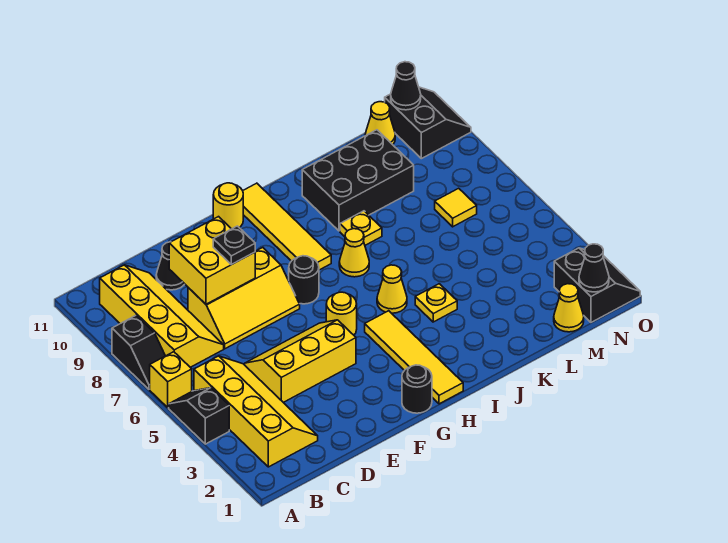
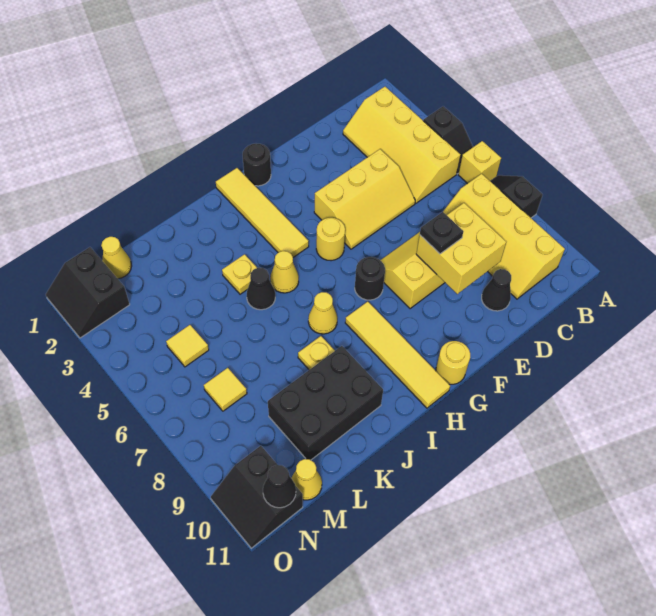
none -> yellow 1x1 tile [166,325,209,367]
black 1x1 cone [579,244,609,292] -> black 1x1 cone moved to [247,268,275,310]

